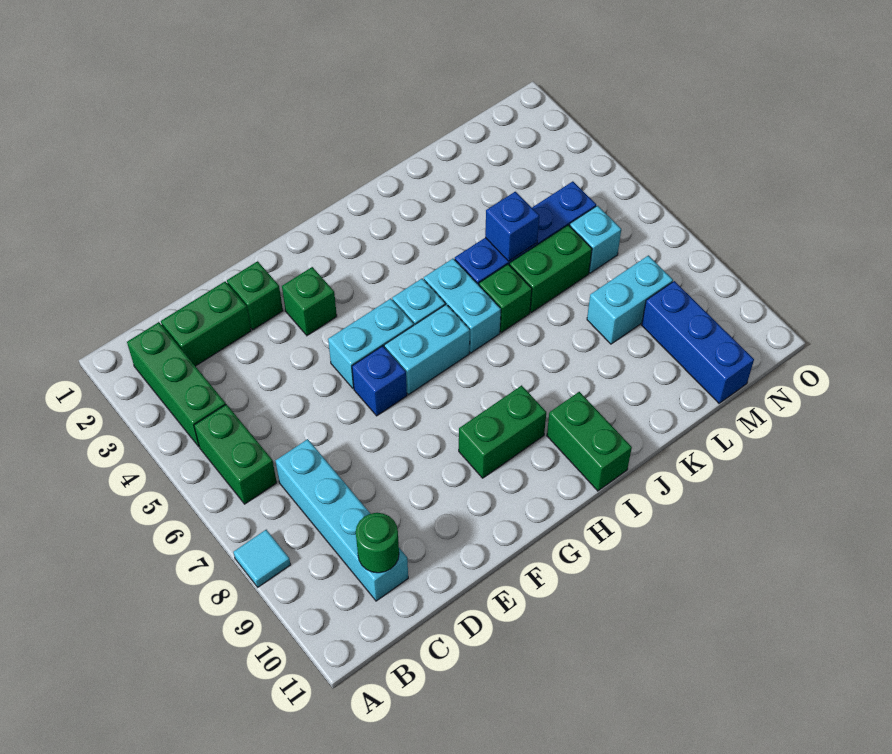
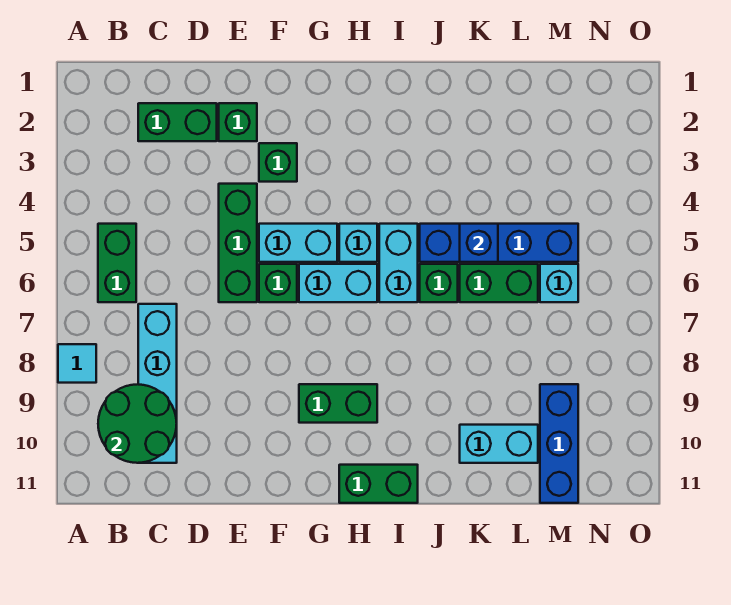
green 1x3 brick [127,322,226,447] -> green 1x3 brick moved to [219,184,257,302]
green 1x1 round brick [356,513,399,573] -> green 2x2 round brick [98,384,177,463]
blue 1x1 brick [352,346,407,416] -> green 1x1 brick [259,264,297,302]
green 1x2 brick [547,392,632,491] -> green 1x2 brick turned to [339,465,418,503]
cyan 1x2 brick [587,255,673,344] -> cyan 1x2 brick moved to [460,425,538,463]

